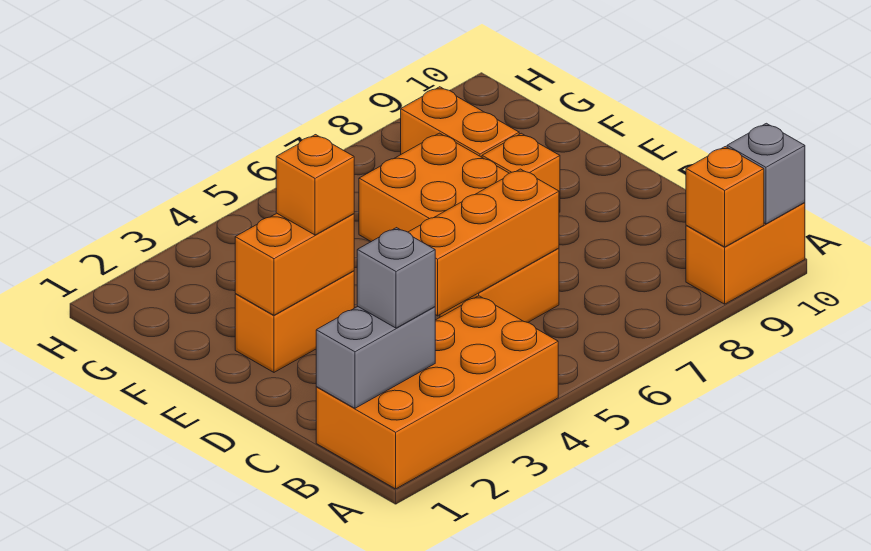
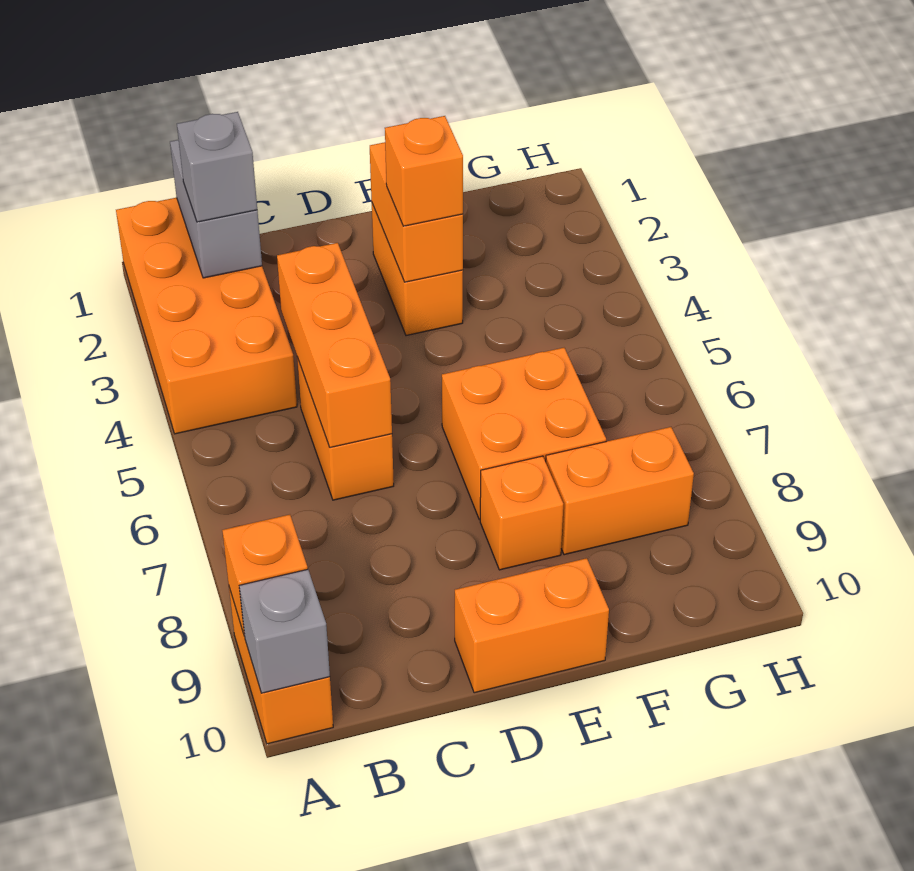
none -> orange 1x2 brick [455,558,609,693]

